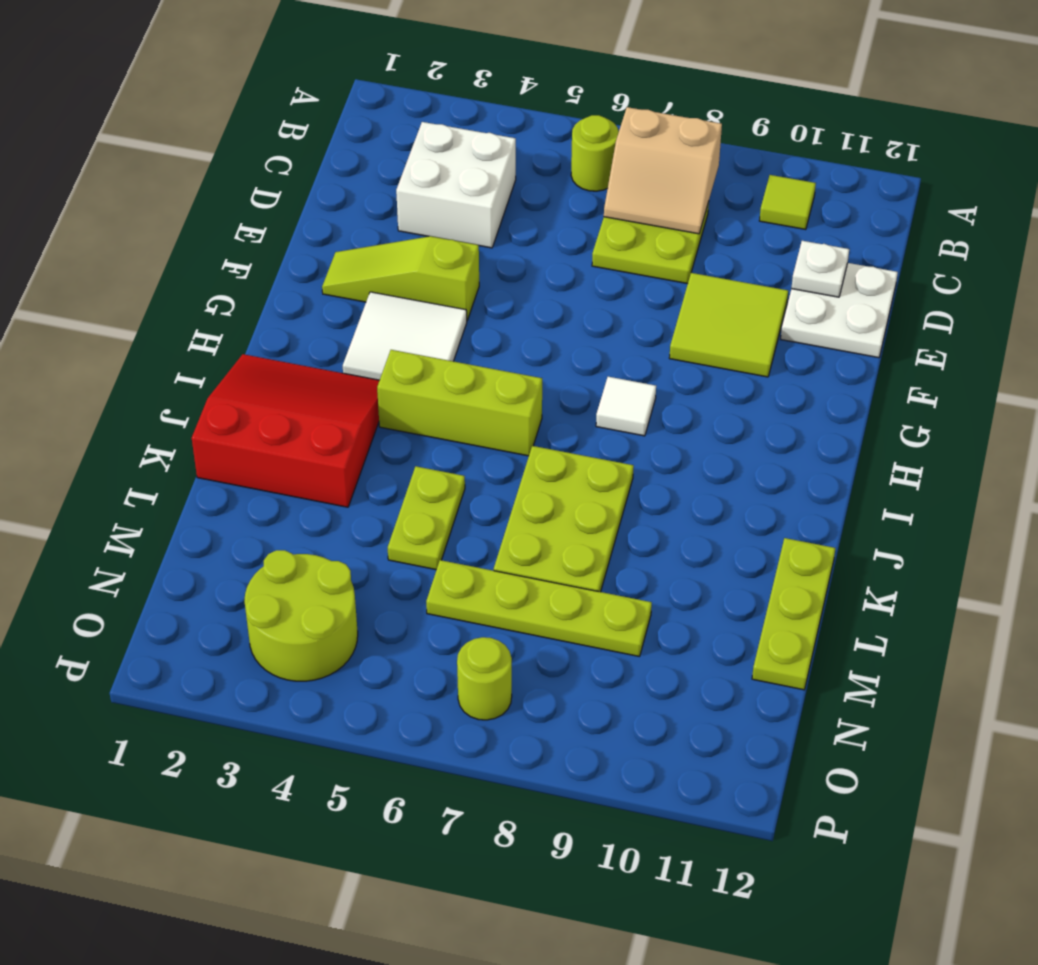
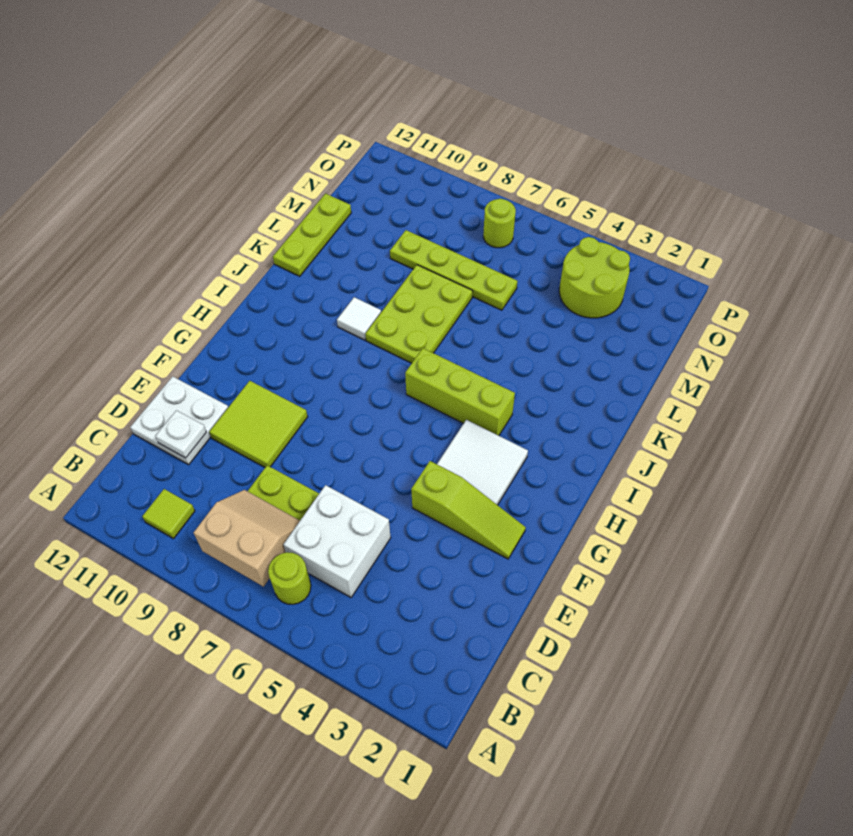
white 2x2 brick [396,122,516,248] -> white 2x2 brick moved to [284,485,391,597]
white 1x1 tile [596,377,656,436] -> white 1x1 tile moved to [337,297,381,340]
red 3x3 slope [192,354,380,507] -> none
lime 1x2 plate [388,466,465,570] -> none

